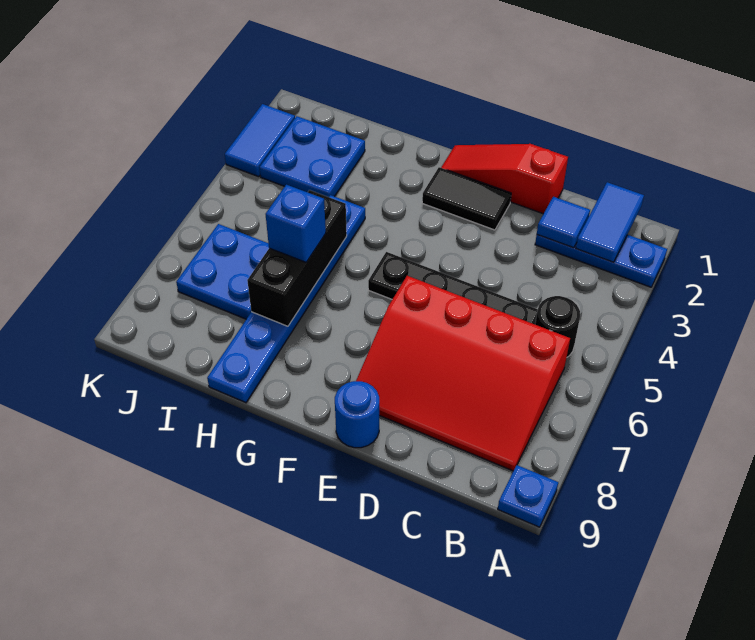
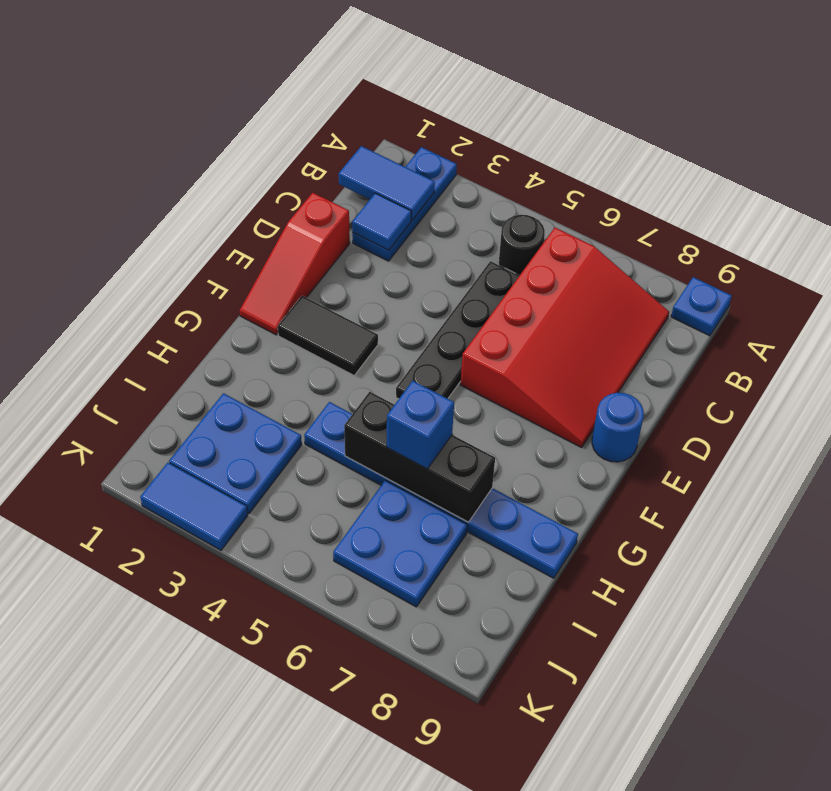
black 1x2 tile [422,167,511,230] -> black 1x2 tile turned to [278,296,378,375]

